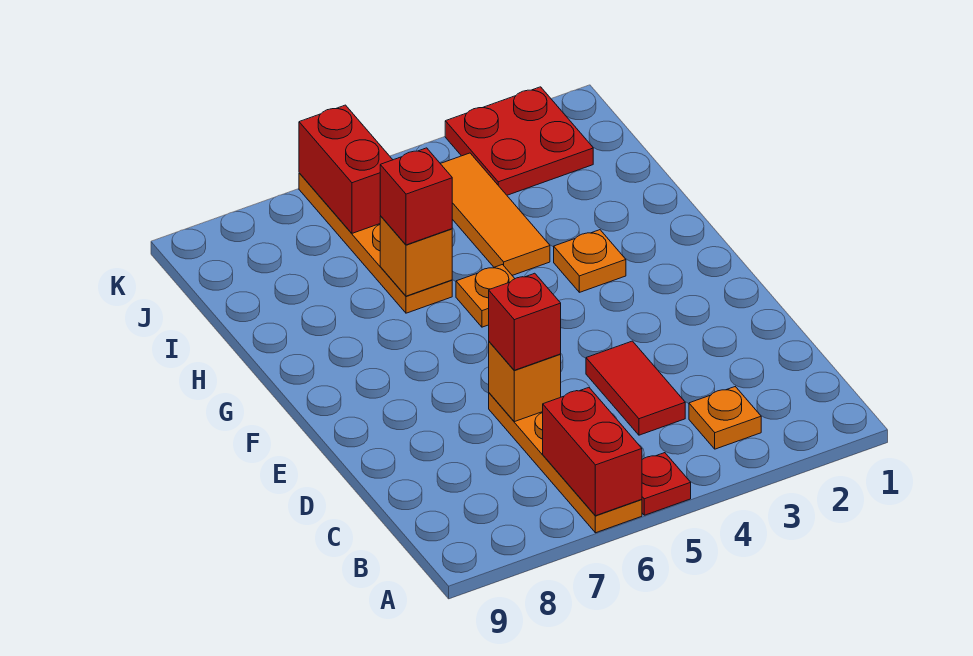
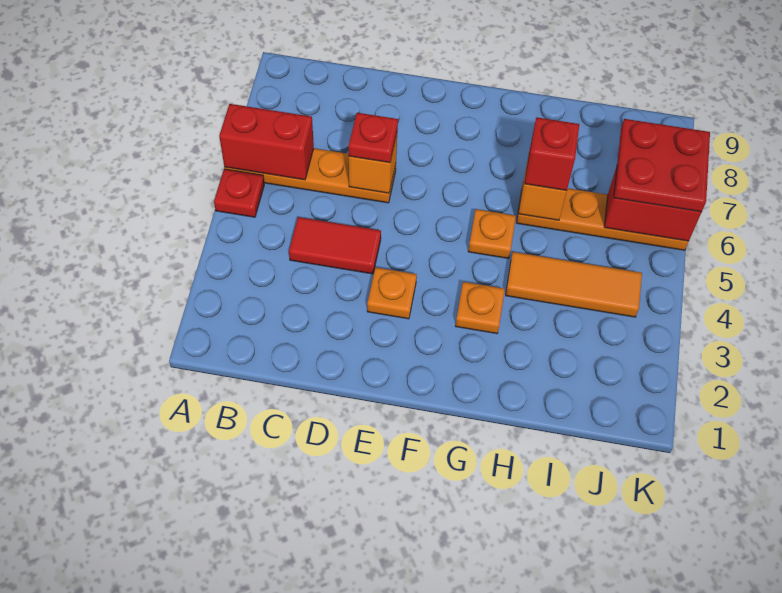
orange 1x1 plate [689,387,761,449] -> orange 1x1 plate moved to [367,267,417,319]
red 1x1 brick [489,273,561,370] -> red 1x1 plate [349,113,398,163]
red 2x2 plate [445,87,593,195] -> red 2x2 plate moved to [614,119,710,212]

